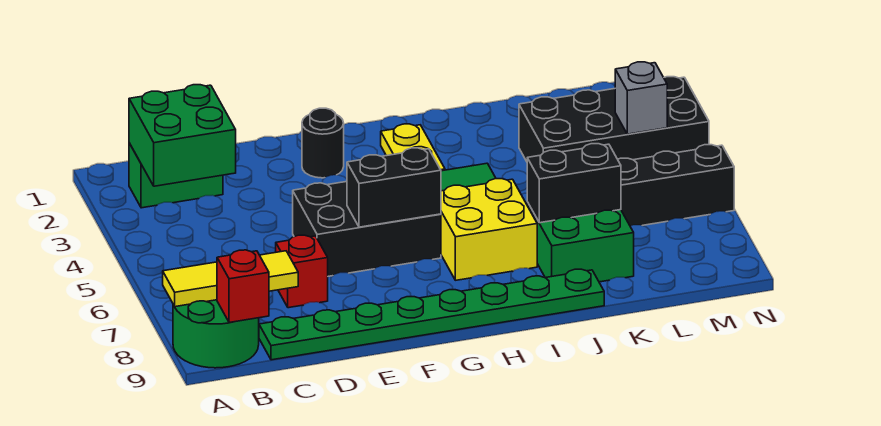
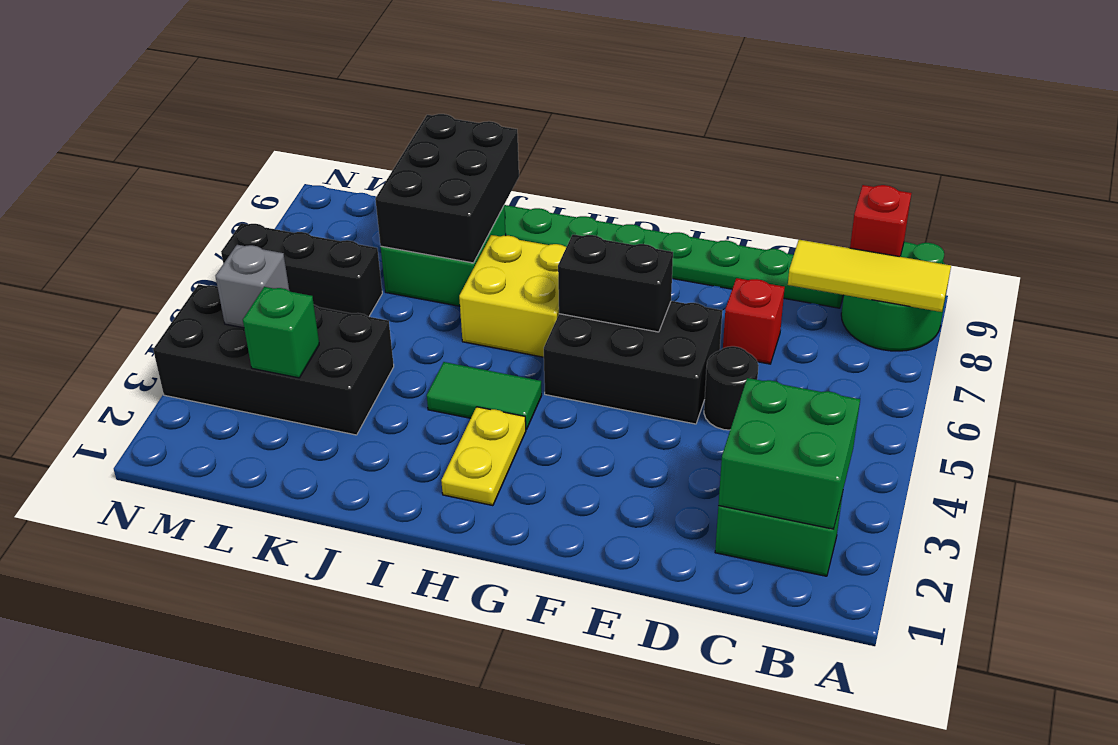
black 1x1 round brick [302,108,344,178] -> black 1x1 round brick moved to [704,346,759,430]
black 1x2 brick [527,144,621,223] -> black 2x3 brick [375,114,519,263]
none -> green 1x1 brick [243,287,319,378]

